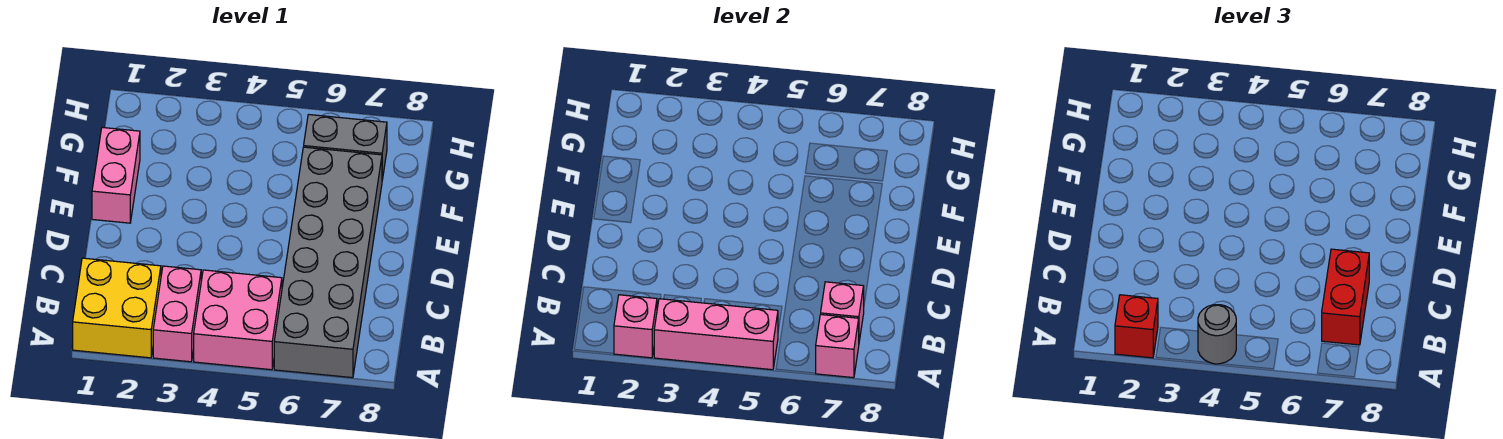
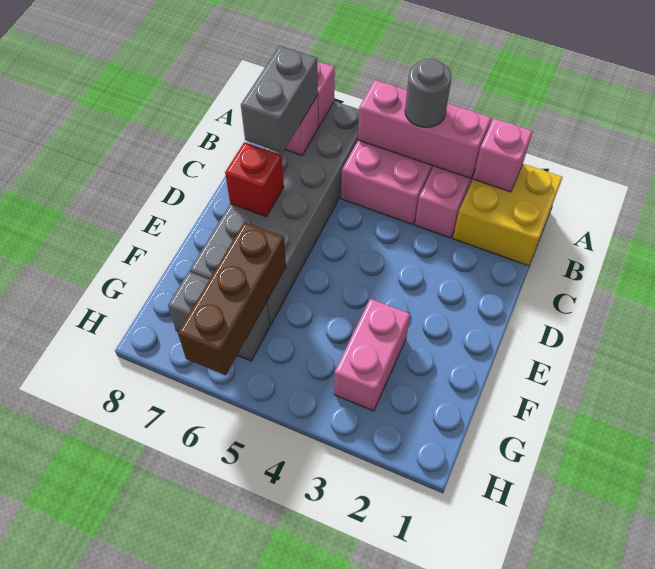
red 1x1 brick [1115,295,1158,358] -> red 1x1 brick moved to [225,142,284,217]
red 1x2 brick [1322,249,1369,345] -> grey 1x2 brick [241,46,318,153]
pink 1x2 brick [92,127,140,223] -> pink 1x2 brick moved to [334,299,410,411]
none -> brown 1x3 brick [178,222,286,375]

